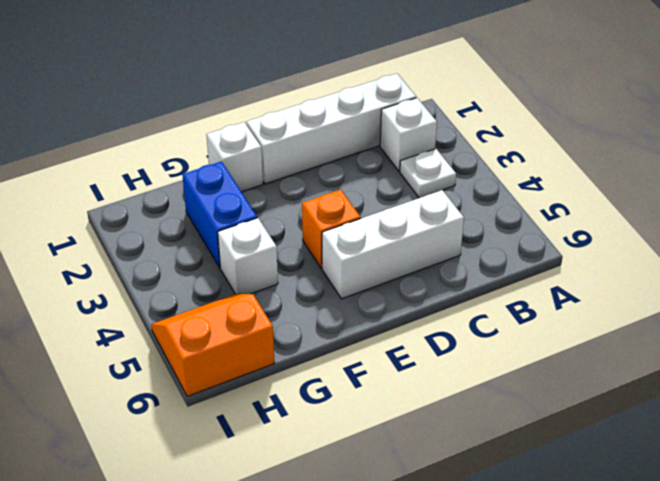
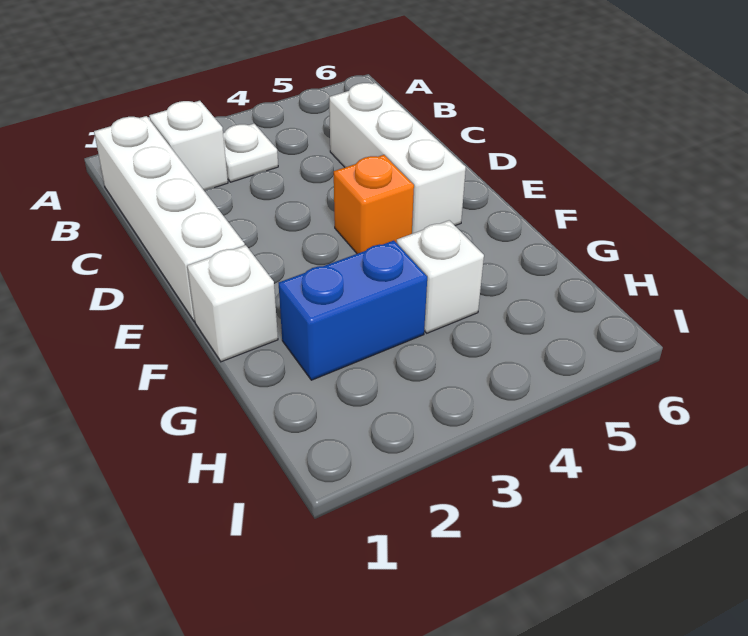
orange 2x2 slope [151,294,275,396] -> none

